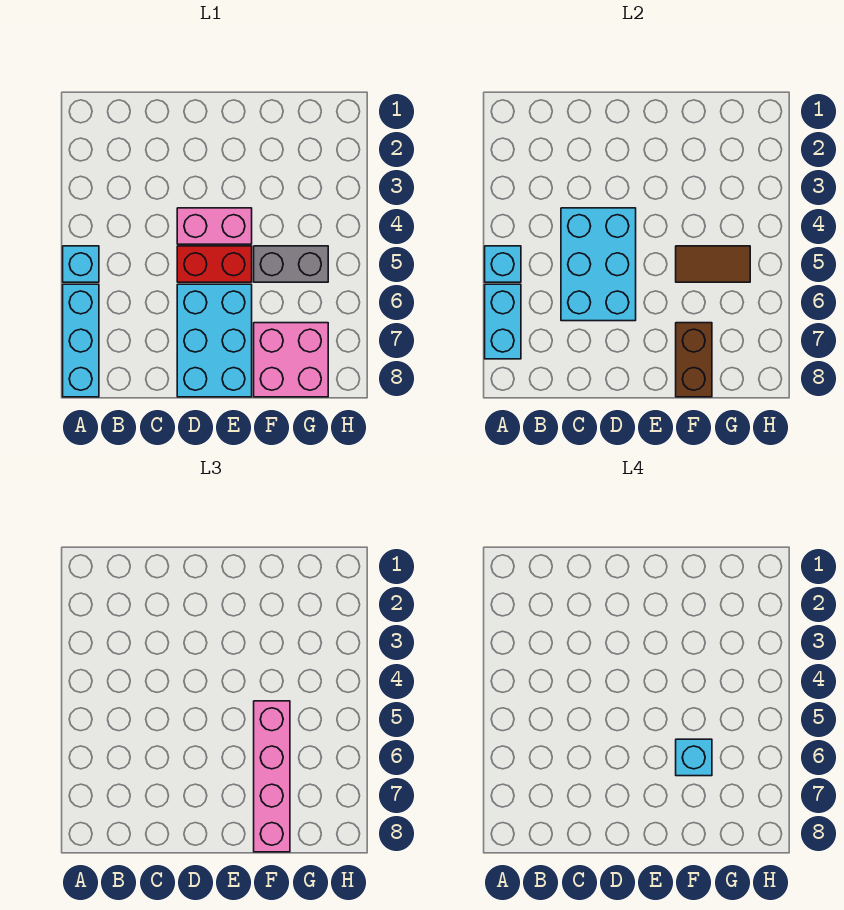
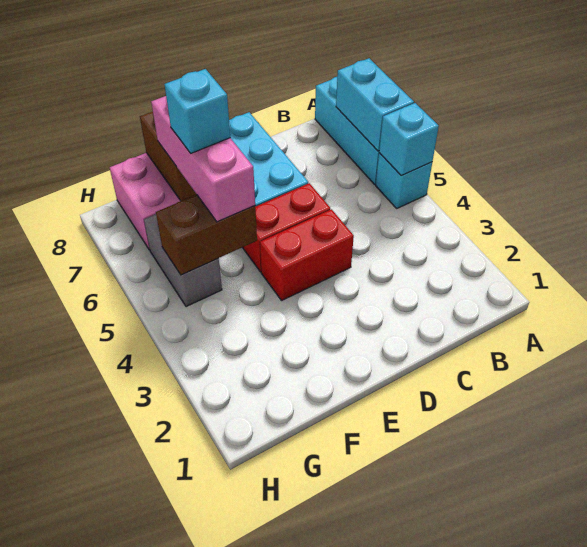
cyan 2x3 brick [561,208,636,321] -> none
pink 1x2 brick [177,208,252,244] -> red 1x2 brick [260,209,354,300]
grey 1x2 brick [254,246,328,282] -> grey 1x2 brick turned to [144,214,222,307]
brown 1x2 tile [676,246,750,282] -> brown 1x2 brick [156,195,257,275]
pink 1x4 brick [254,701,290,852] -> pink 1x3 brick [151,96,255,222]

